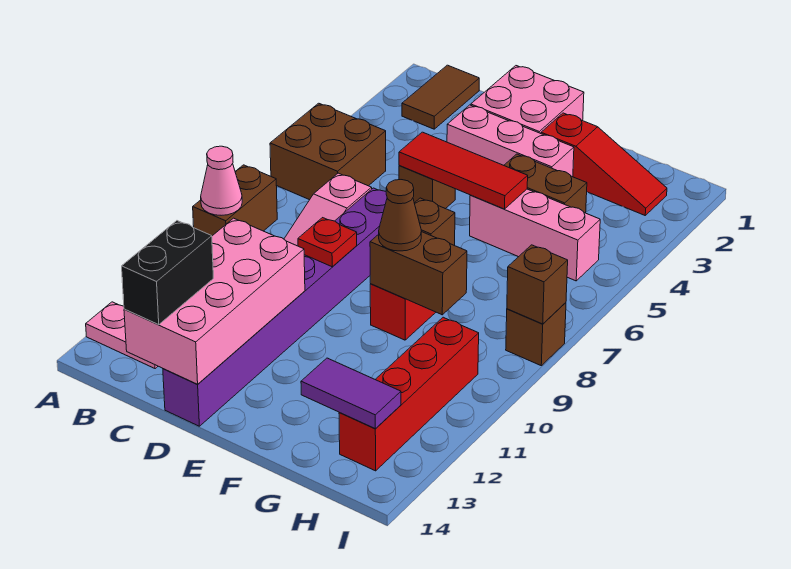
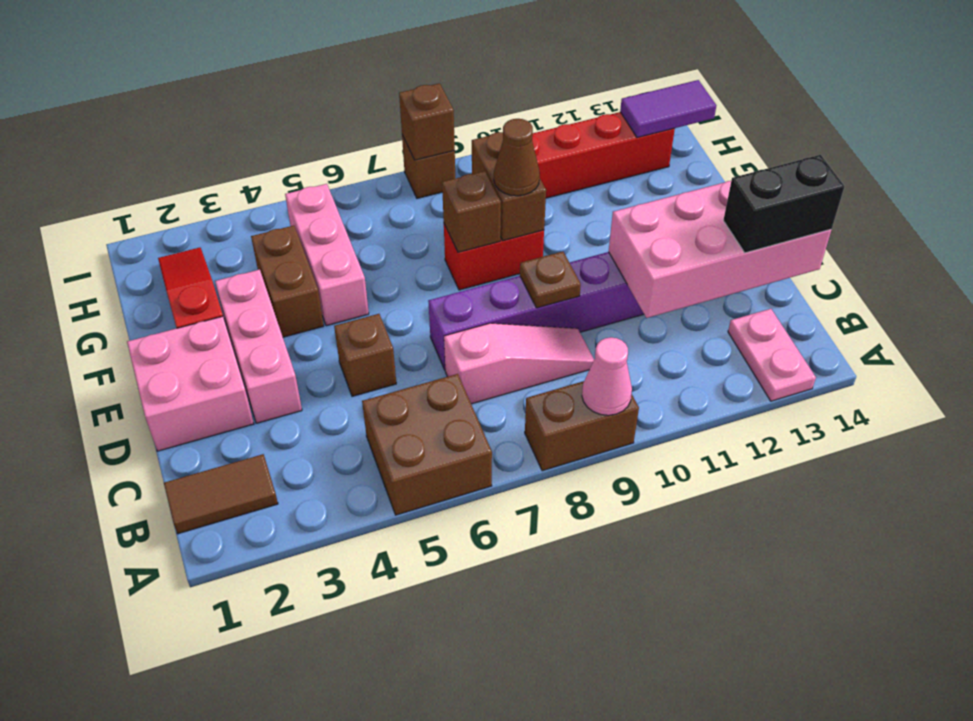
red 1x3 tile [399,132,528,209] -> none
red 1x1 plate [298,218,357,267] -> brown 1x1 plate [520,251,581,308]
purple 1x2 tile [301,358,401,429] -> purple 1x2 tile turned to [620,80,716,138]

